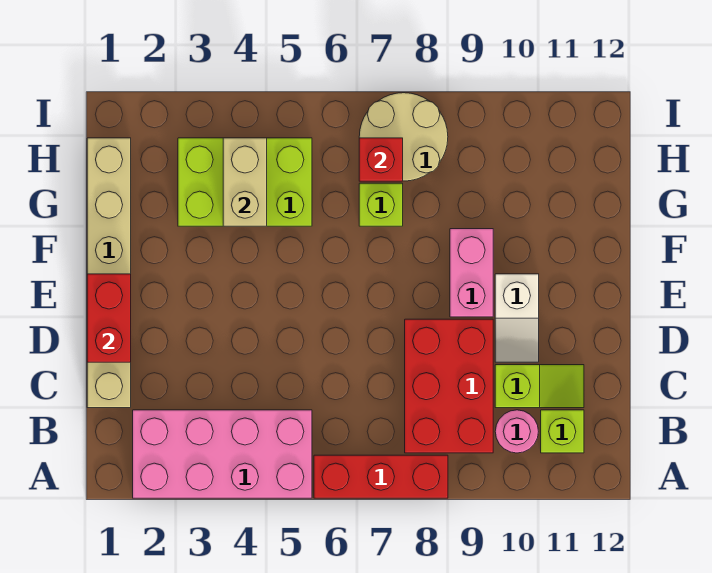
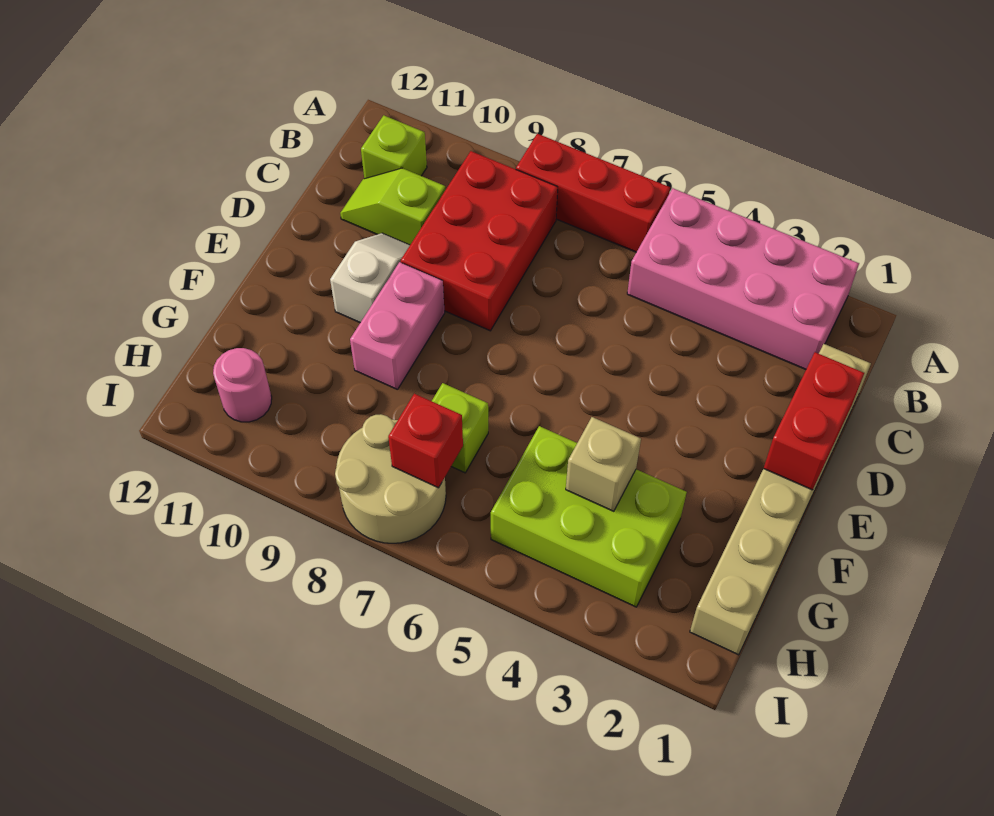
pink 1x1 round brick [495,410,538,453] -> pink 1x1 round brick moved to [213,348,272,422]
tan 1x2 brick [223,138,267,226] -> tan 1x1 brick [566,417,641,511]

